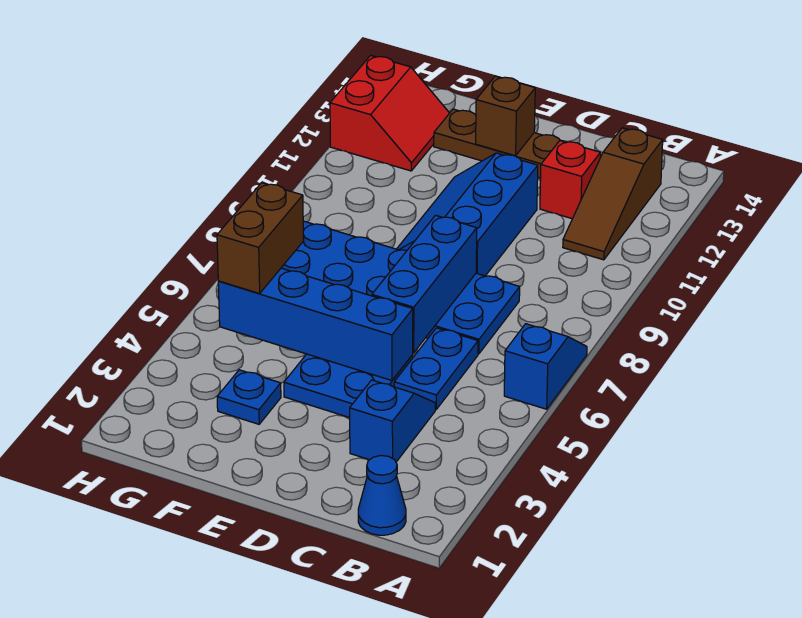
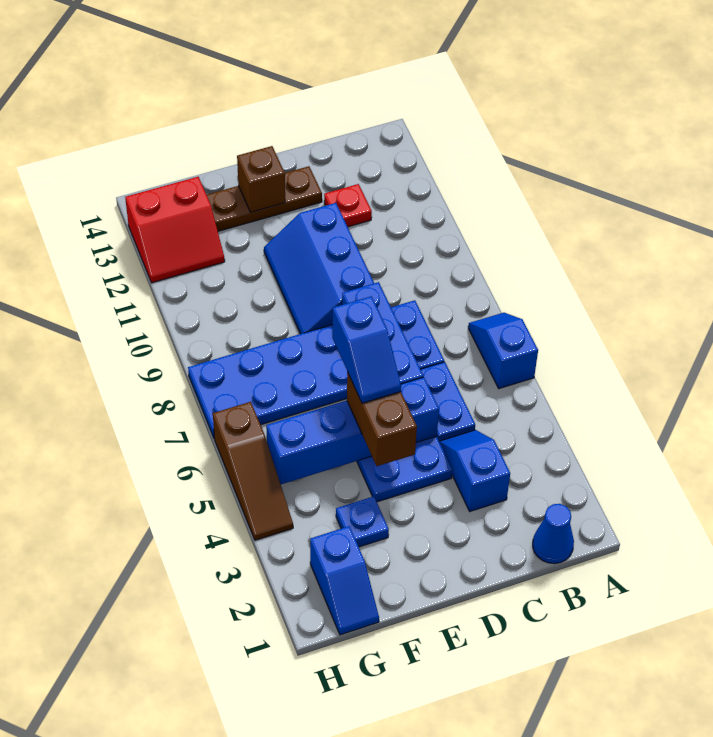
brown 1x3 slope [563,128,663,260] -> brown 1x3 slope moved to [213,402,293,540]
red 1x1 brick [540,141,600,219] -> red 1x1 plate [324,184,372,227]
none -> blue 1x2 slope [332,296,401,403]
none -> blue 1x2 slope [310,526,379,635]
brown 1x2 brick [217,183,304,293] -> brown 1x2 brick moved to [347,372,417,466]
red 2x2 slope [330,55,449,171] -> red 2x2 slope turned to [125,177,225,283]

